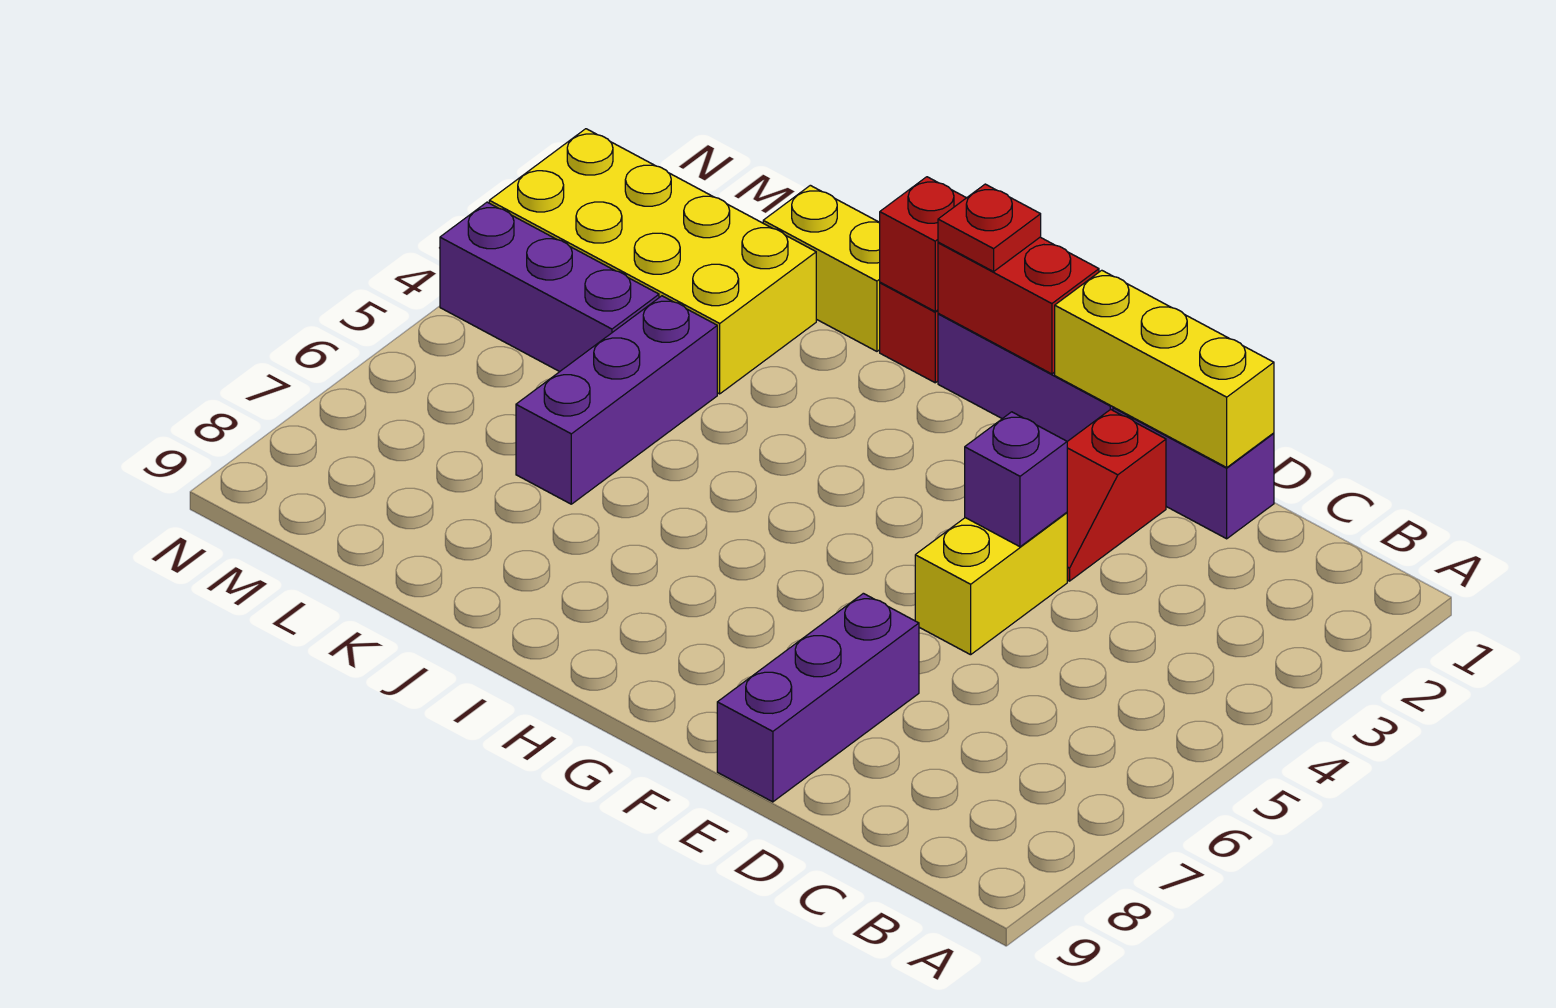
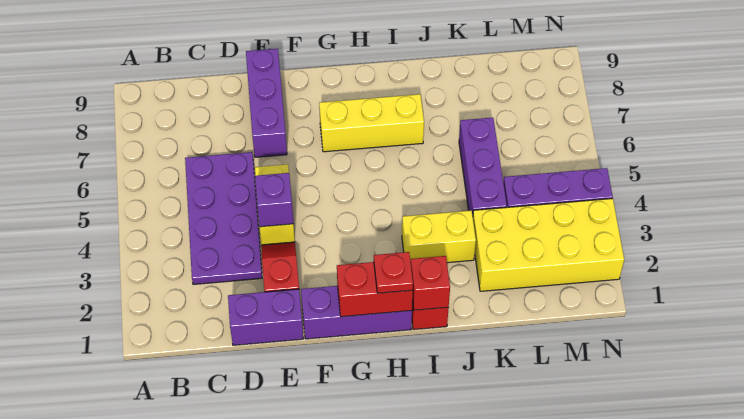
none -> purple 2x4 plate [185,152,262,284]
yellow 1x3 brick [1055,270,1274,467] -> yellow 1x3 brick moved to [319,94,424,152]
yellow 1x2 brick [763,185,880,351] -> yellow 1x2 brick moved to [402,211,476,263]

